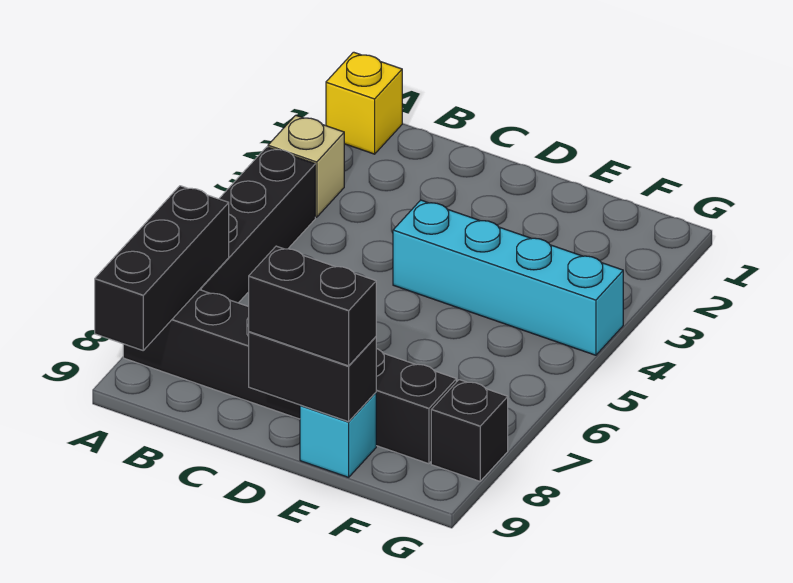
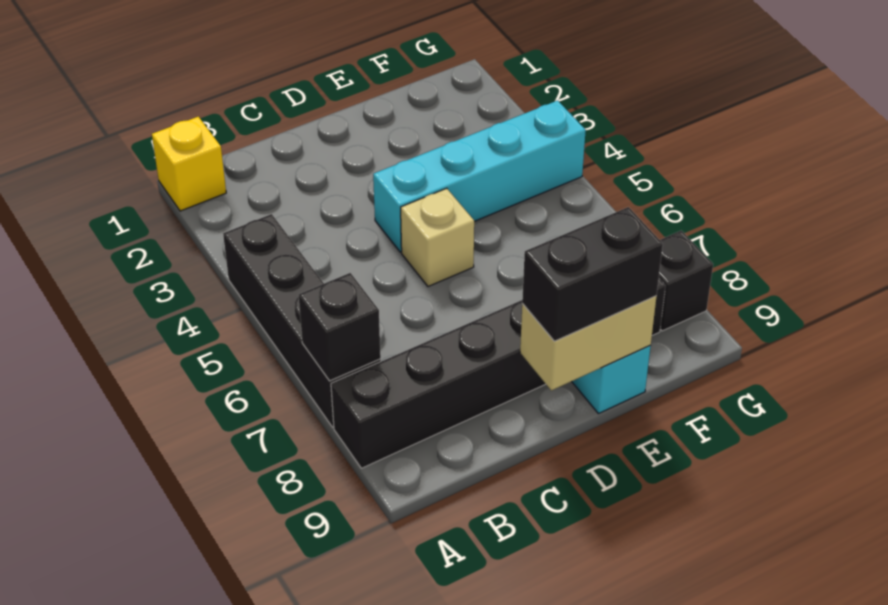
tan 1x1 brick [268,115,344,217] -> tan 1x1 brick moved to [401,188,474,286]
black 1x3 brick [95,186,229,350] -> black 1x1 brick [299,273,381,381]
black 1x2 brick [249,332,376,422] -> tan 1x2 brick [520,296,657,390]

